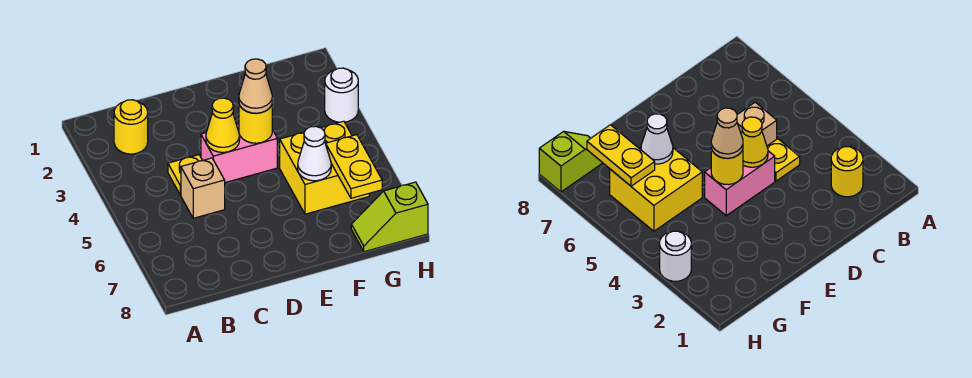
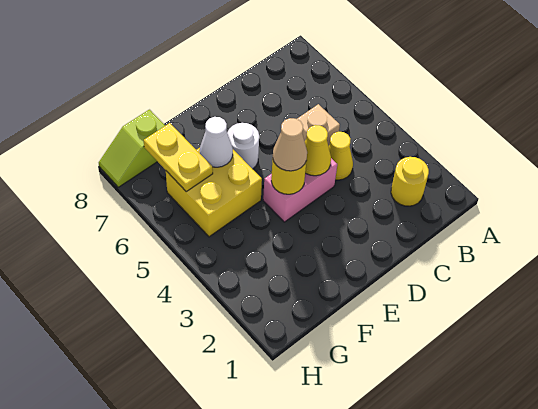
yellow 1x1 plate [168,155,203,195] -> yellow 1x1 cone [329,132,353,180]
lime 1x2 slope [351,182,428,252] -> lime 1x2 slope turned to [99,110,165,187]
white 1x1 round brick [325,68,358,122] -> white 1x1 round brick moved to [227,123,259,169]

